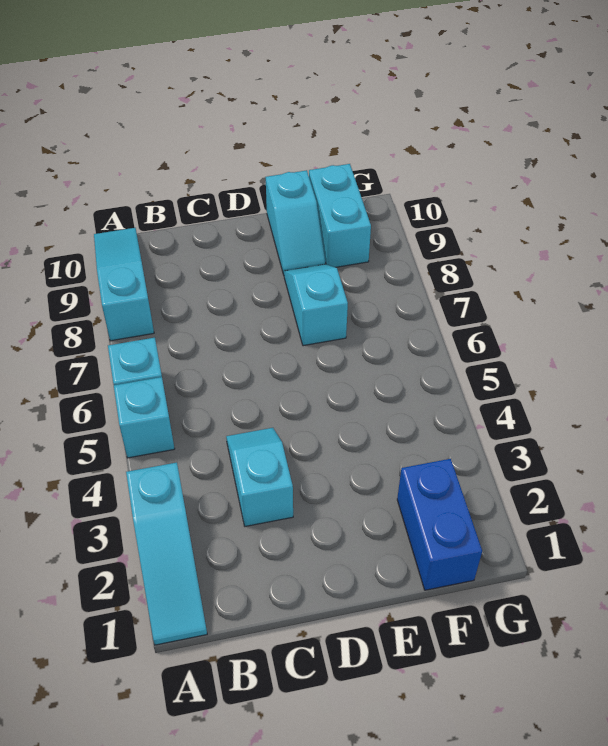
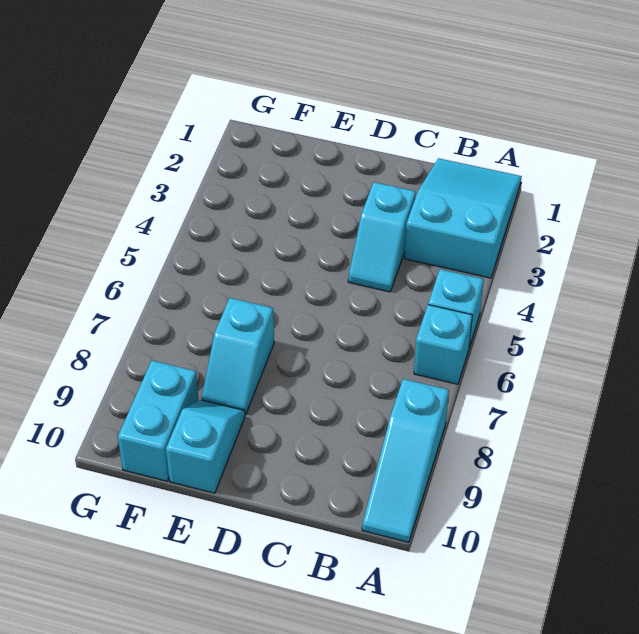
cyan 1x3 slope [126,463,207,645] -> cyan 2x3 slope [405,158,522,278]
blue 1x2 brick [397,459,482,590] -> none

